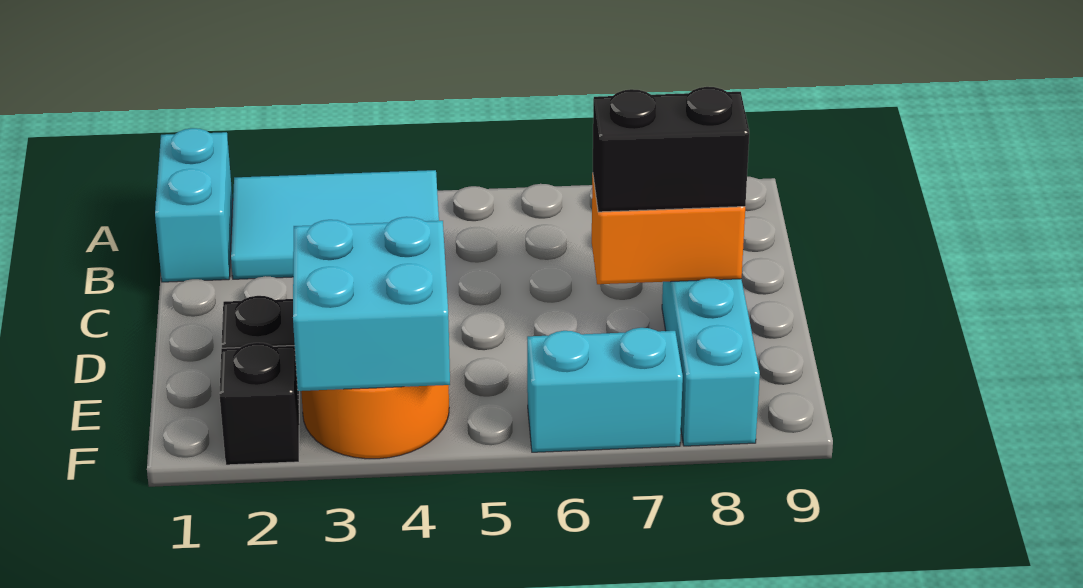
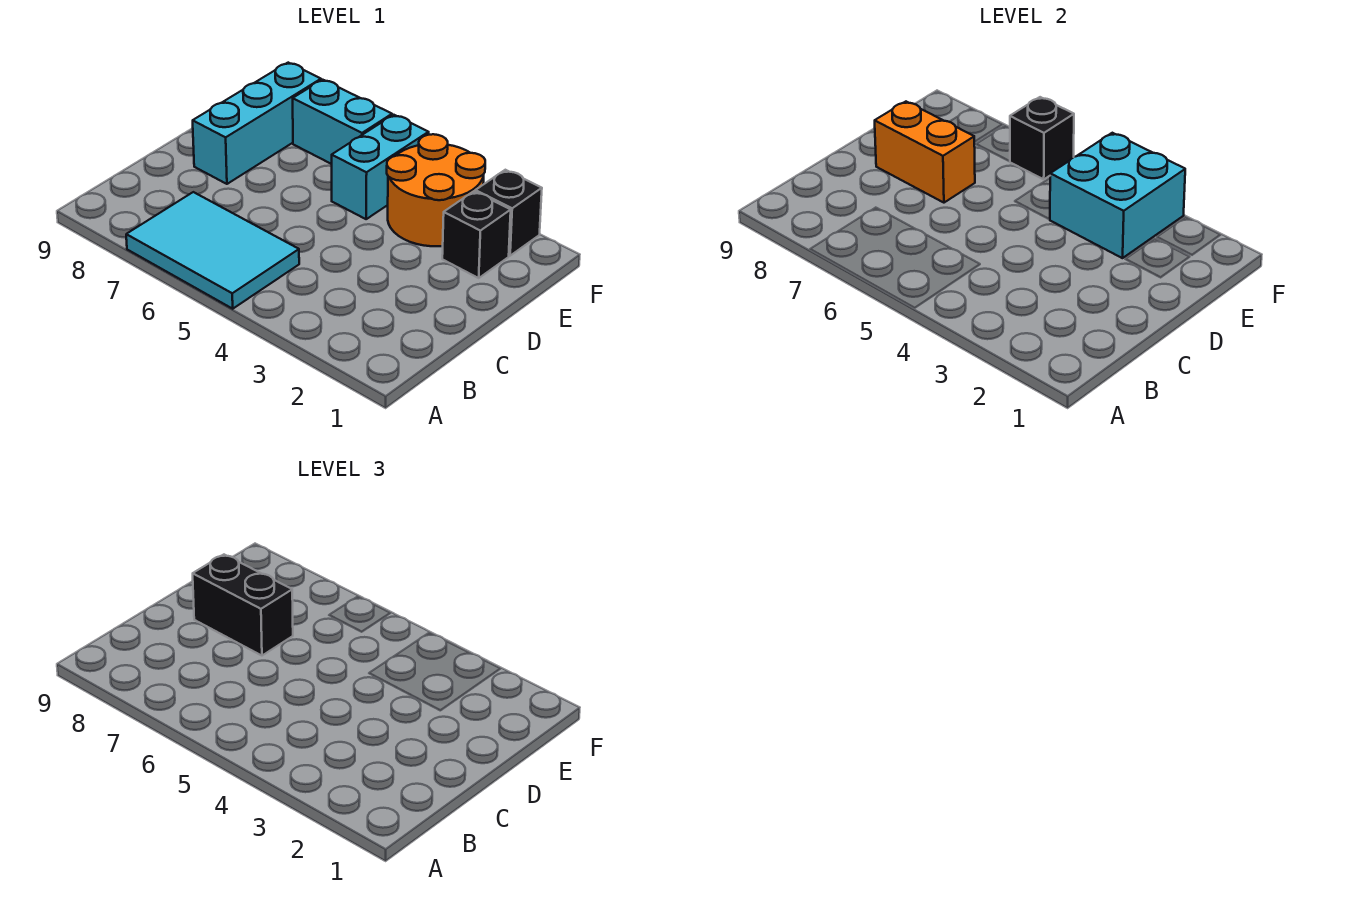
cyan 1x2 brick [155,128,233,282] -> cyan 1x2 brick moved to [332,115,429,219]
cyan 2x3 tile [231,170,439,279] -> cyan 2x3 tile moved to [126,192,299,309]
none -> black 1x1 brick [1010,97,1074,179]

